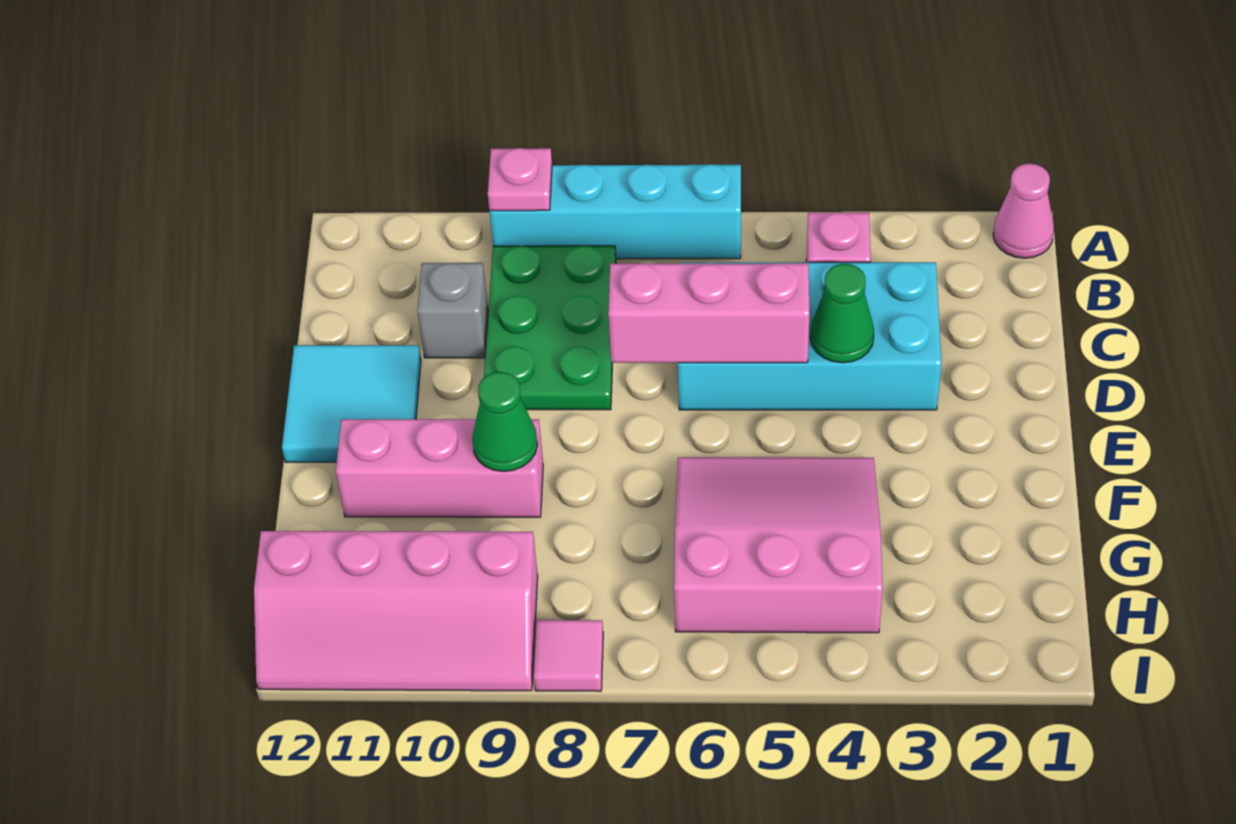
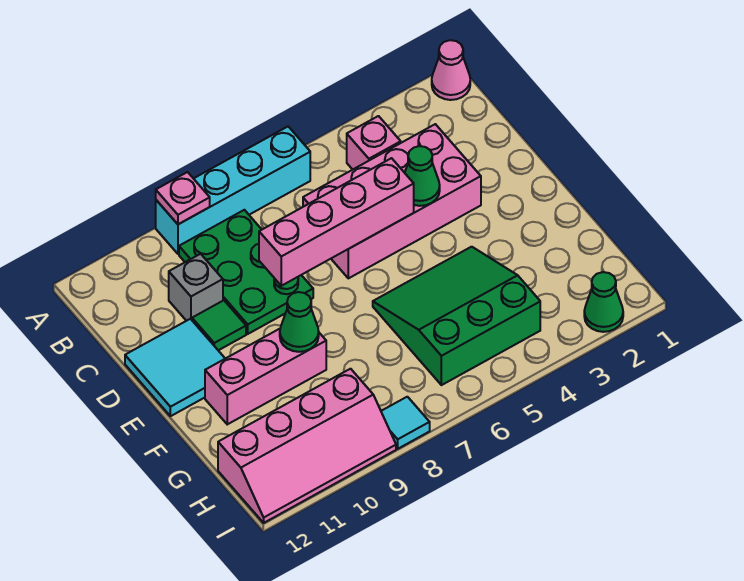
cyan 2x4 brick [678,262,941,410] -> pink 2x4 brick [303,124,481,278]
pink 1x3 brick [608,263,810,363] -> pink 1x4 brick [259,158,414,286]
none -> green 1x1 tile [192,300,246,350]
pink 3x3 slope [674,457,883,633] -> green 3x3 slope [373,247,540,385]
none -> green 1x1 cone [584,272,623,332]
pink 1x1 tile [534,620,603,691] -> cyan 1x1 tile [381,397,430,449]

